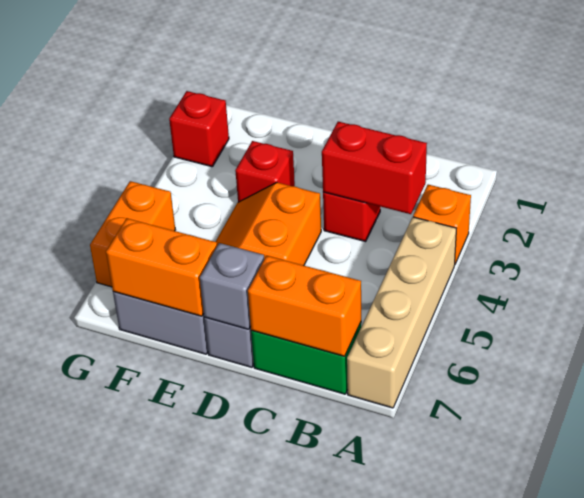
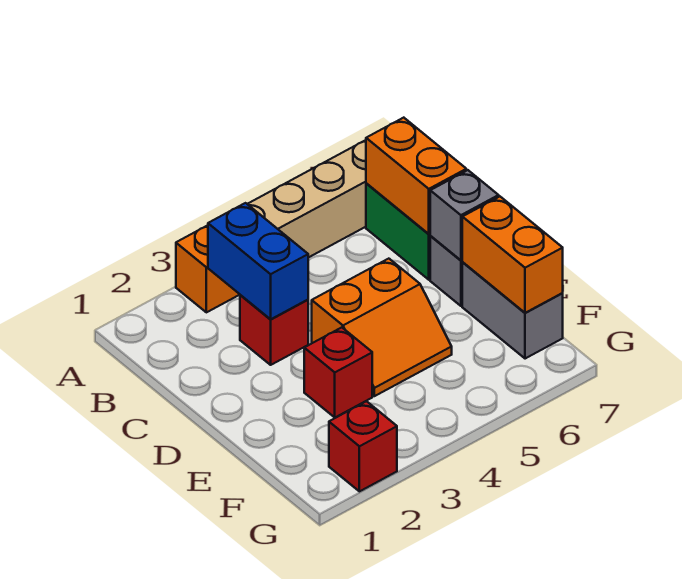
red 1x2 brick [322,122,427,214] -> blue 1x2 brick [208,203,308,319]
orange 1x2 brick [90,181,175,287] -> none

